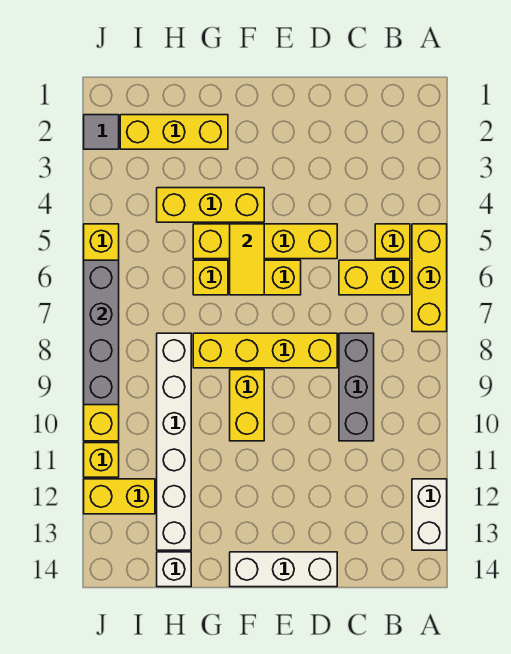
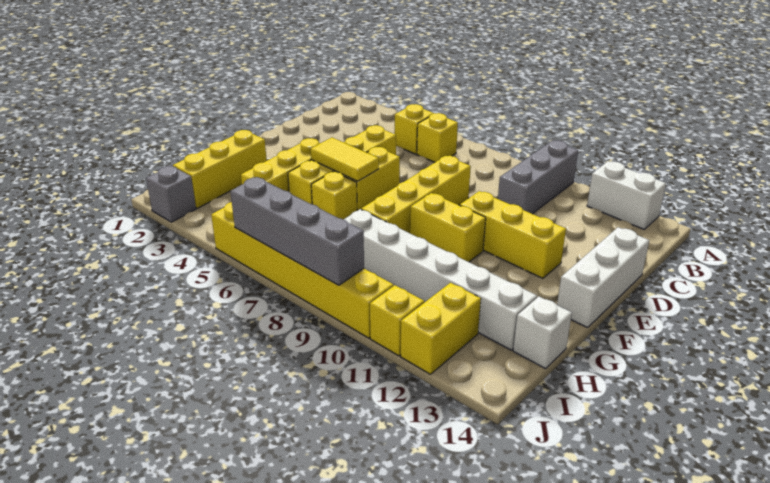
yellow 1x3 brick [412,224,447,332] -> yellow 1x3 brick moved to [460,191,566,278]
yellow 1x2 brick [339,260,410,295] -> yellow 1x1 brick [417,113,458,162]
grey 1x3 brick [339,333,374,441] -> grey 1x3 brick turned to [498,140,578,214]
grey 1x1 tile [84,115,119,149] -> grey 1x1 brick [146,166,196,222]

